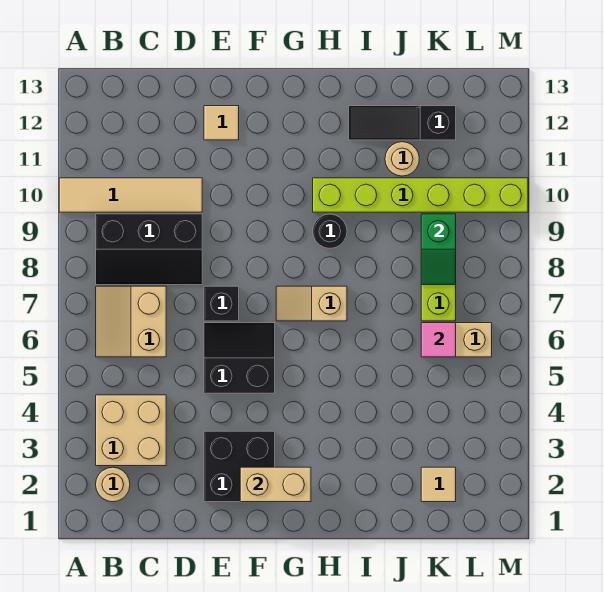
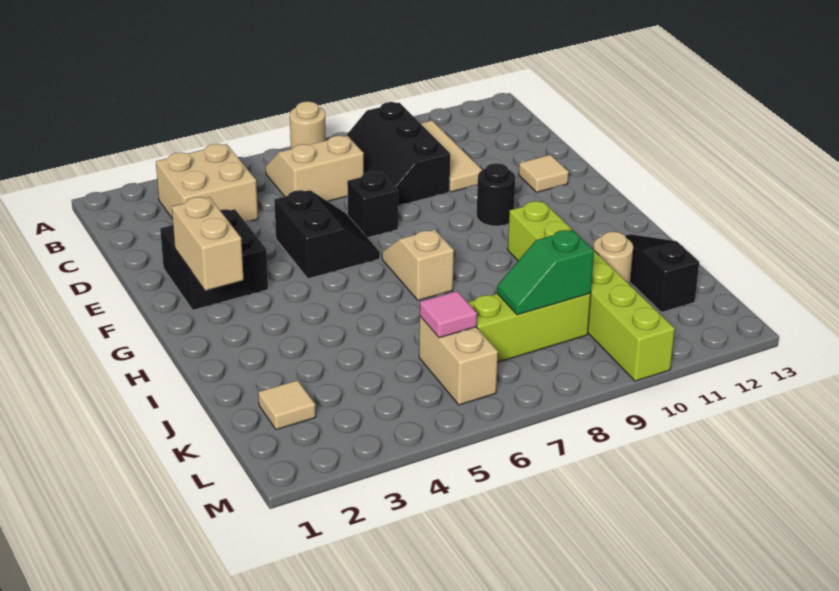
tan 1x4 tile [59,178,202,212] -> tan 1x3 tile [420,121,482,192]
tan 1x1 round brick [96,467,130,502] -> tan 1x1 round brick moved to [290,101,326,149]
black 1x1 round brick [313,214,347,248] -> black 1x1 round brick moved to [477,163,515,226]

